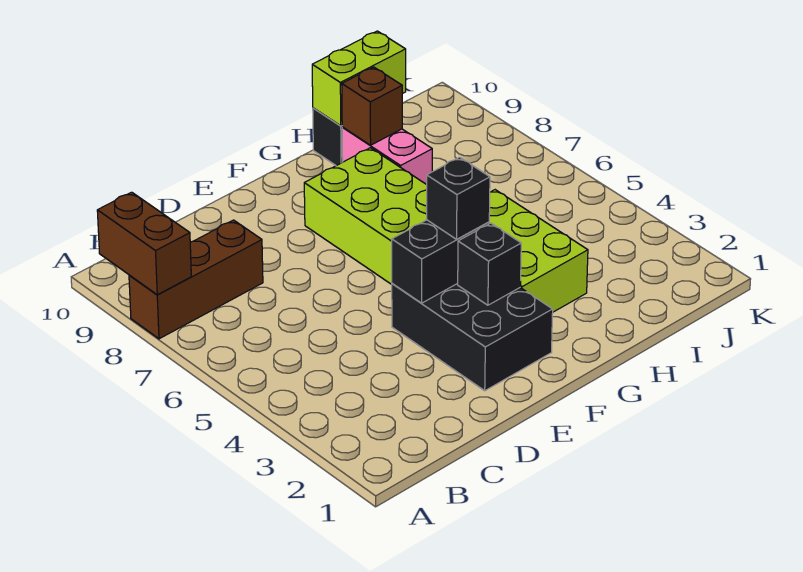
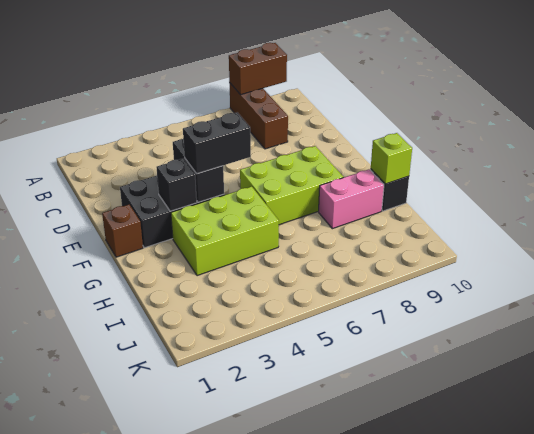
black 1x1 brick [427,157,490,239] -> black 1x2 brick [183,112,251,174]
brown 1x1 brick [342,67,402,145] -> brown 1x1 brick moved to [102,205,143,257]
lime 1x2 brick [312,31,406,126] -> lime 1x1 brick [371,133,412,184]

